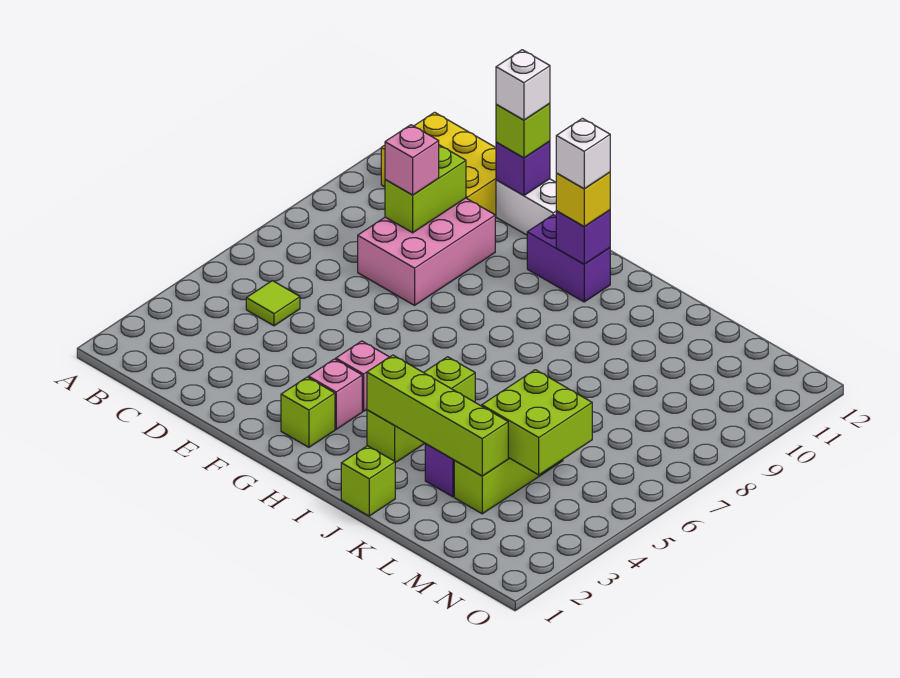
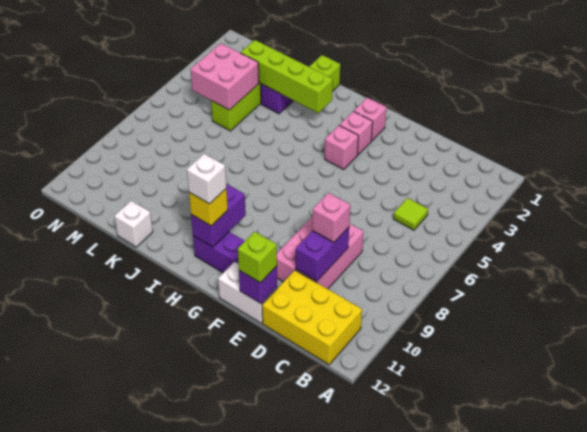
lime 1x2 brick [385,145,466,233] -> purple 1x2 brick [296,227,349,281]
white 1x1 brick [496,50,550,120] -> white 1x1 brick moved to [114,201,153,247]
lime 1x1 brick [281,377,335,447] -> pink 1x1 brick [354,98,387,141]
purple 1x1 brick [556,210,610,264] -> purple 1x2 brick [191,184,246,247]
lime 1x3 brick [367,357,475,463] -> none
lime 2x2 brick [482,370,592,475] -> pink 2x2 brick [191,43,259,110]

